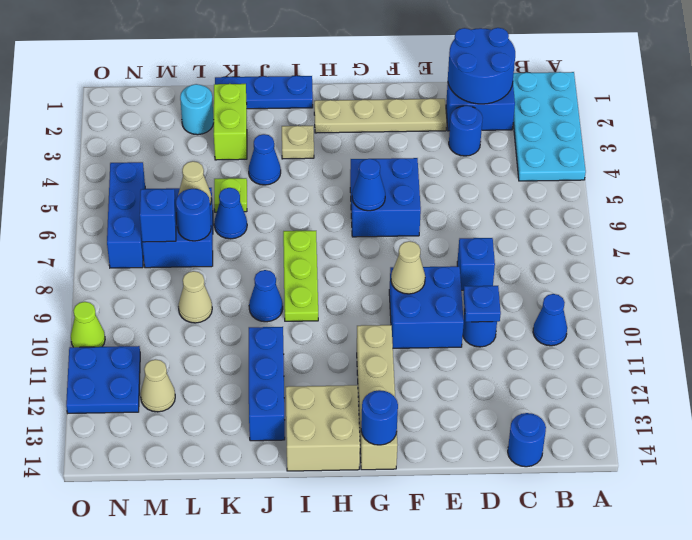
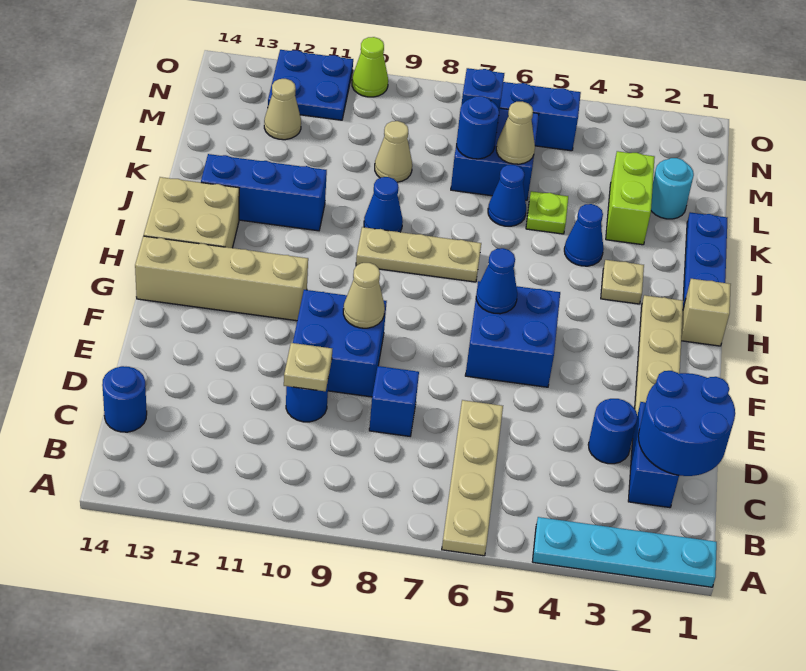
cyan 2x4 plate [513,72,586,181] -> cyan 1x4 plate [533,517,717,587]
none -> tan 1x4 plate [442,400,503,556]
blue 1x1 cone [533,294,567,346] -> none
blue 1x1 plate [463,286,501,322] -> tan 1x1 plate [284,343,332,391]
blue 1x1 round brick [361,390,398,445] -> none
none -> tan 1x1 brick [681,279,731,346]
lime 1x3 plate [283,231,318,321] -> tan 1x3 plate [356,227,481,282]
lime 1x2 brick [214,84,247,160] -> lime 1x2 brick turned to [606,151,655,245]

